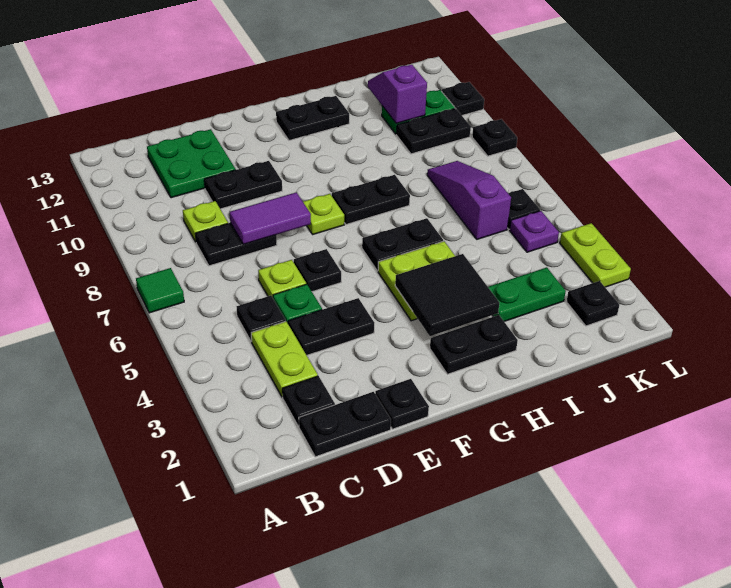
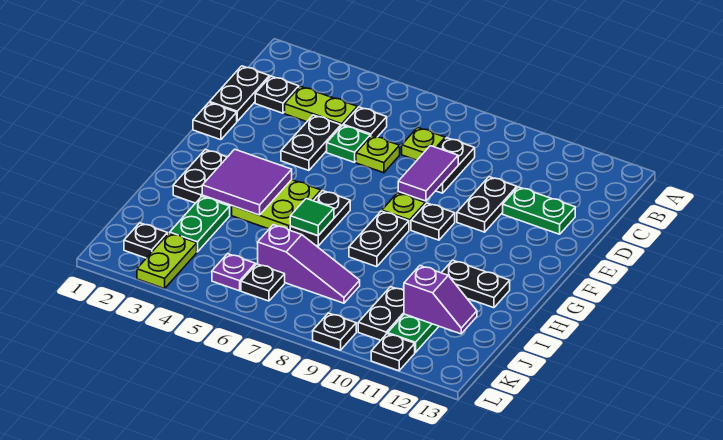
green 1x1 tile [136,268,184,313] -> green 1x1 tile moved to [290,199,334,236]
lime 1x1 plate [183,201,228,242] -> lime 1x1 plate moved to [402,128,445,160]
green 2x2 plate [147,129,236,198] -> green 1x2 plate [503,187,575,234]
black 1x1 plate [294,249,341,292] -> black 1x1 plate moved to [411,203,455,240]
black 2x2 tile [395,254,499,336] -> purple 2x2 tile [202,149,292,215]
black 1x2 plate [276,96,349,140] -> black 1x2 plate turned to [442,260,510,308]
lime 1x2 plate [560,223,631,287] -> lime 1x2 plate turned to [137,233,197,289]

